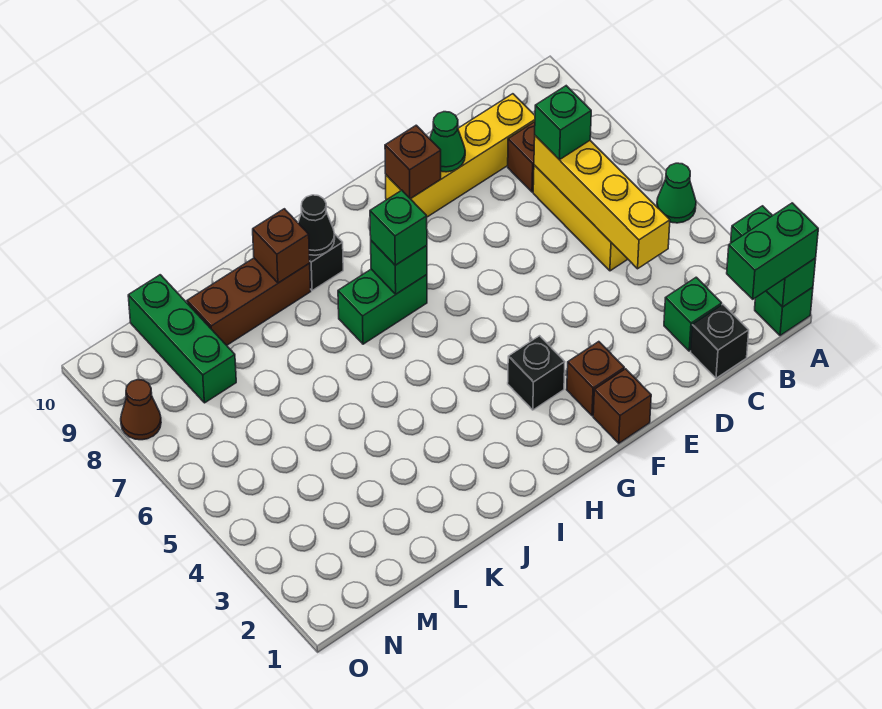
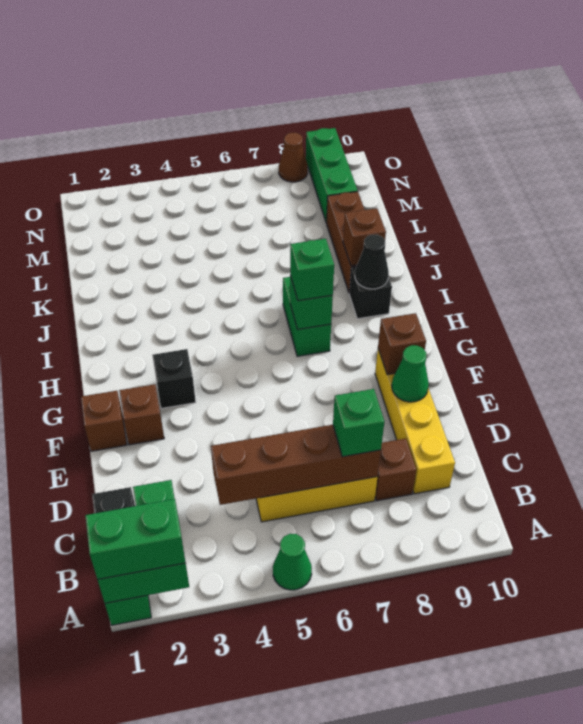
green 1x2 brick [727,203,818,299] -> green 1x2 brick turned to [85,499,186,580]
yellow 1x4 brick [534,136,670,269] -> brown 1x4 brick [211,425,381,505]
green 1x3 brick [128,275,236,403] -> green 1x3 brick turned to [306,128,358,222]

